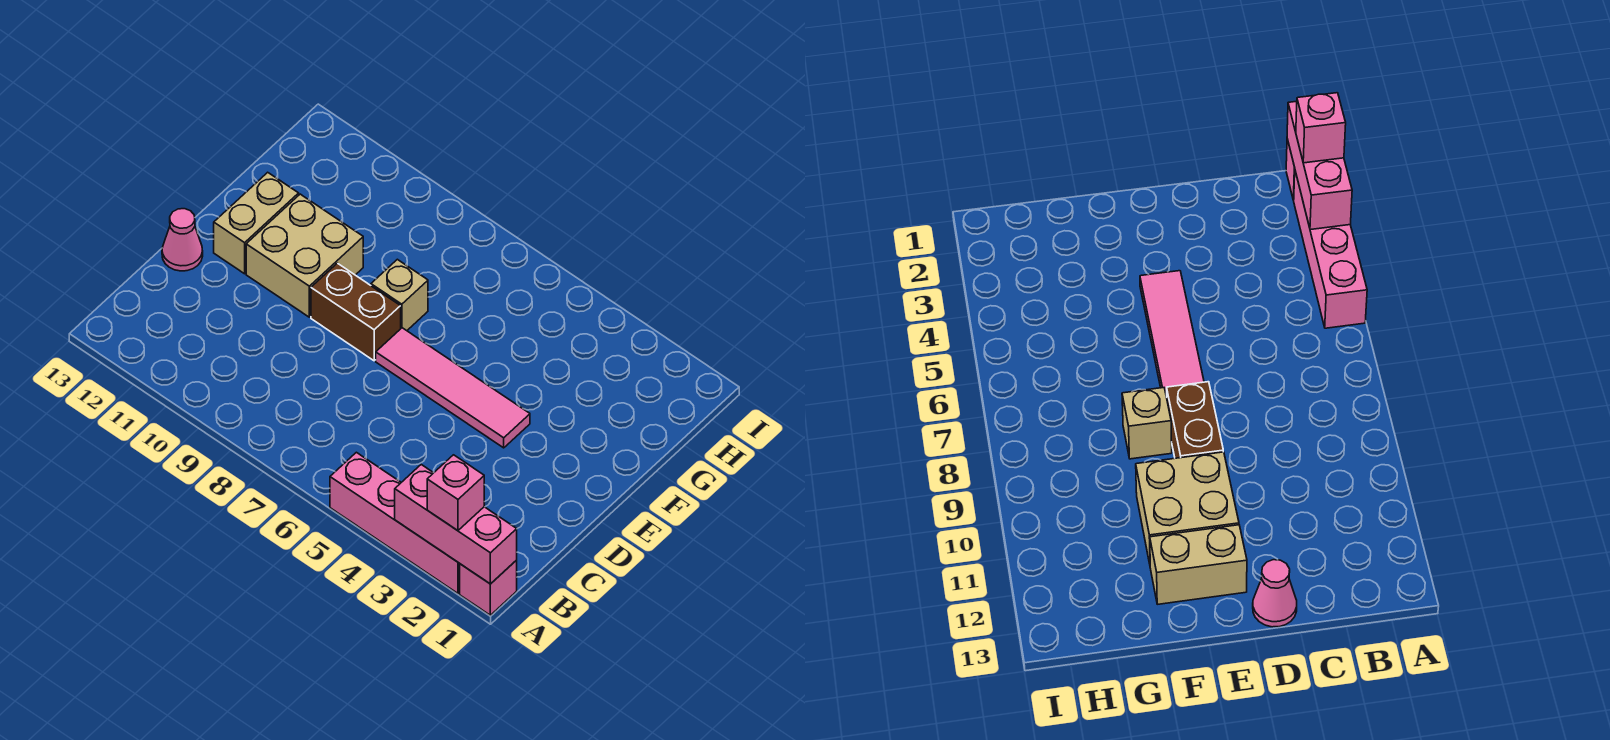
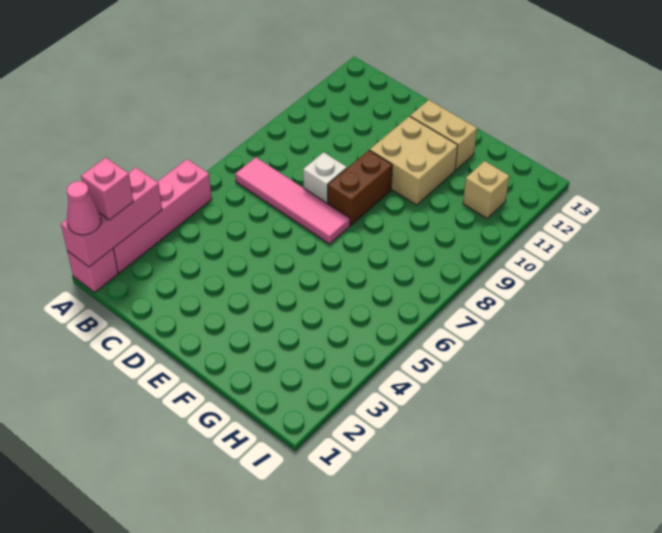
none -> white 1x1 brick [303,152,347,204]
pink 1x1 cone [162,209,203,271] -> pink 1x1 cone moved to [67,181,101,235]
pink 1x4 tile [376,328,530,448] -> pink 1x4 tile turned to [235,157,350,244]
tan 1x1 brick [371,259,428,331] -> tan 1x1 brick moved to [463,161,509,218]

